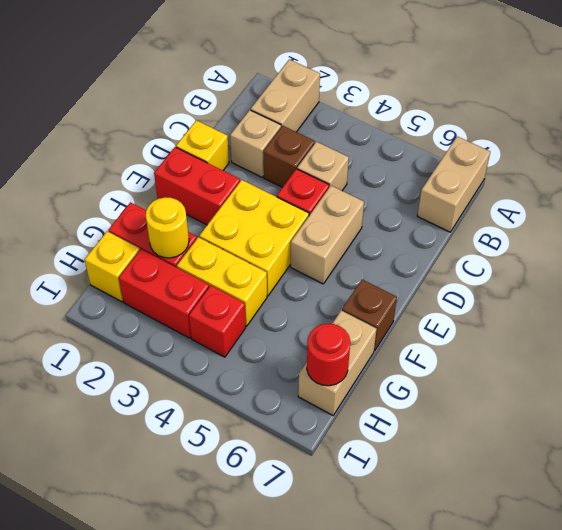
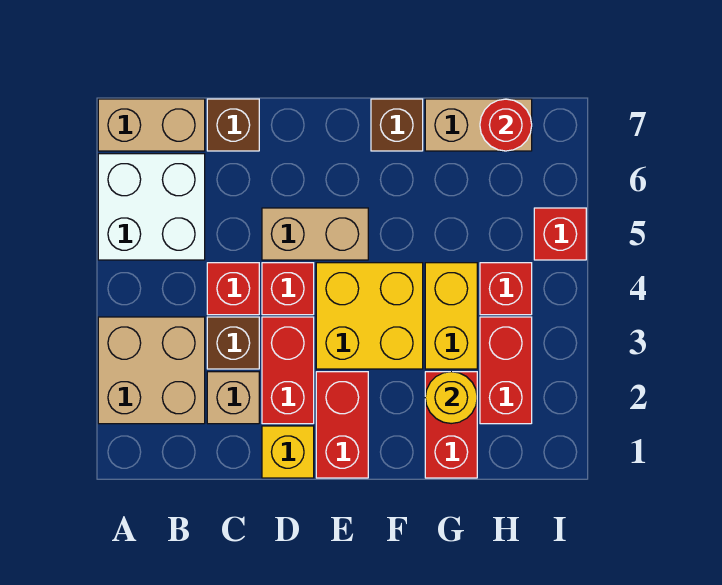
tan 1x2 brick [251,59,320,132] -> tan 2x2 brick [98,317,205,424]
none -> white 2x2 brick [98,154,205,260]
tan 1x1 brick [297,142,349,191] -> red 1x1 brick [207,263,259,315]
none -> brown 1x1 brick [207,99,259,151]
none -> red 1x2 brick [262,317,314,424]
yellow 1x1 brick [85,231,140,302] -> none
none -> red 1x1 brick [534,208,586,260]

